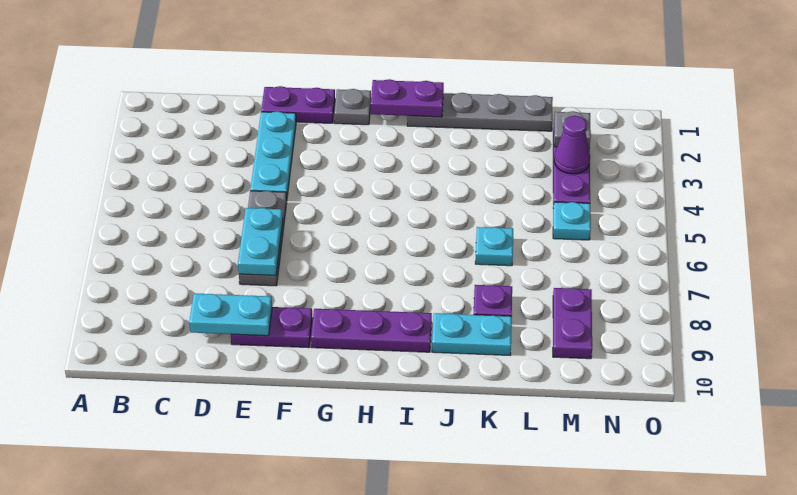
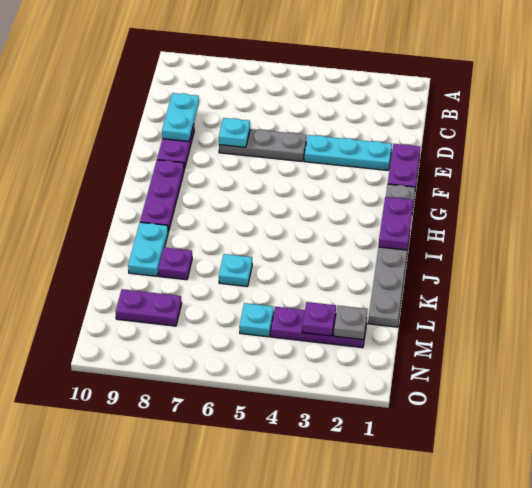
cyan 1x2 plate [238,208,283,275] -> cyan 1x1 plate [219,118,250,147]
purple 1x1 cone [554,116,590,174] -> purple 1x1 plate [302,302,336,336]

